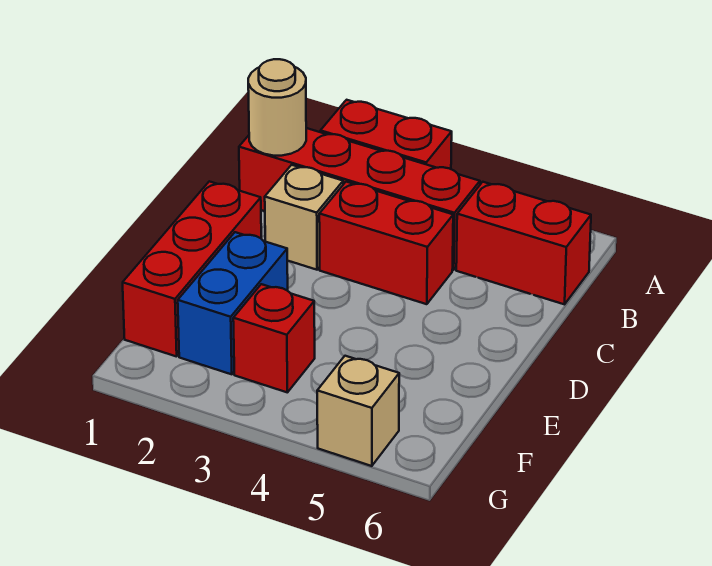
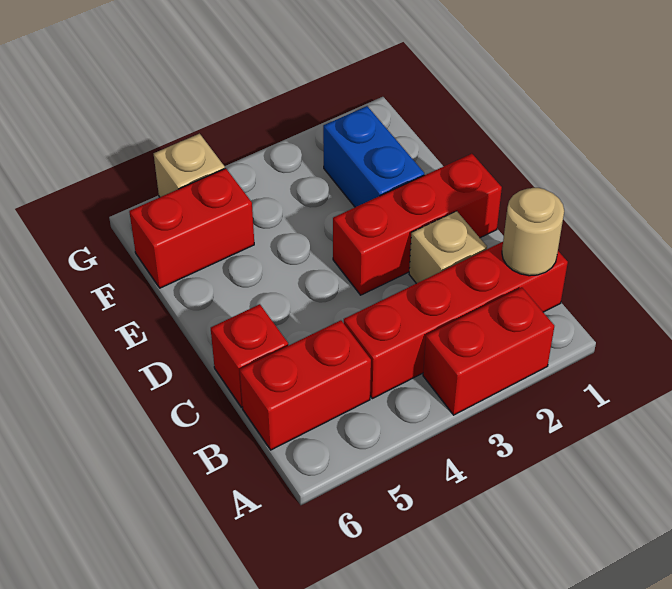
red 1x2 brick [319,182,453,304] -> red 1x2 brick moved to [129,168,254,288]
red 1x3 brick [123,181,261,357] -> red 1x3 brick turned to [333,154,502,295]
red 1x1 brick [233,284,315,392] -> red 1x1 brick moved to [211,304,288,407]

